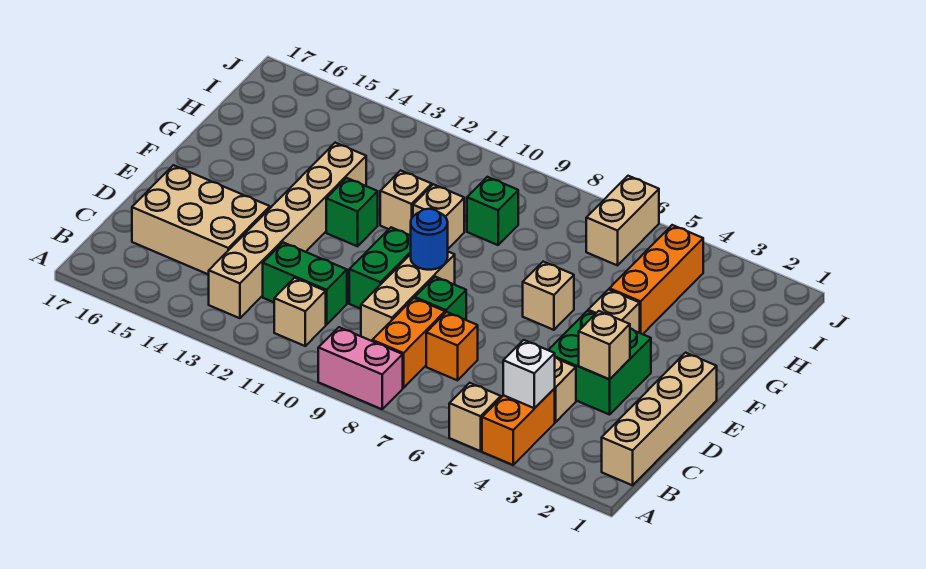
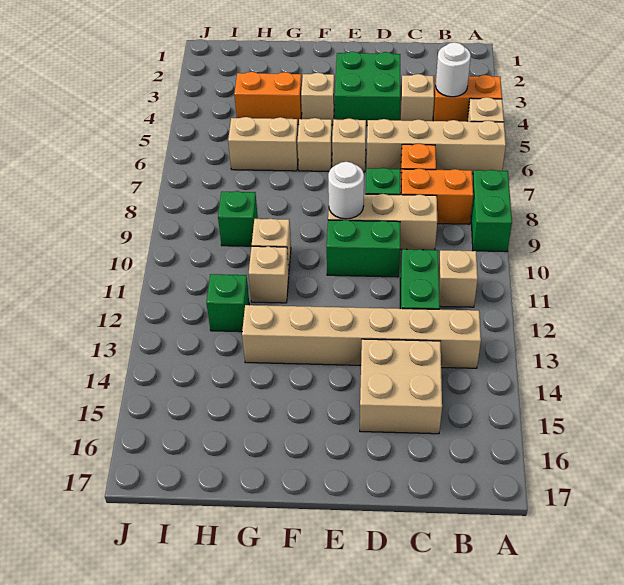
pink 1x2 brick [318,327,403,409] -> green 1x2 brick [471,170,512,252]
tan 1x4 brick [602,353,717,485] -> tan 1x4 brick moved to [367,119,506,174]
white 1x1 brick [503,340,555,408] -> white 1x1 round brick [436,42,471,97]
tan 2x3 brick [132,165,270,275] -> tan 2x2 brick [360,339,442,434]
tan 1x1 brick [579,311,630,379] -> tan 1x1 brick moved to [332,118,366,172]
blue 1x1 round brick [411,209,448,270] -> white 1x1 round brick [328,162,364,219]
green 1x1 brick [326,178,378,246] -> green 1x1 brick moved to [206,274,249,332]
orange 1x3 brick [609,225,703,334] -> orange 1x2 brick [234,72,302,125]
tan 1x2 brick [586,176,659,265] -> tan 1x2 brick moved to [228,117,298,171]

